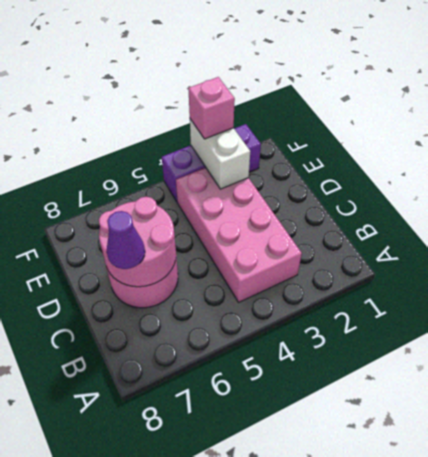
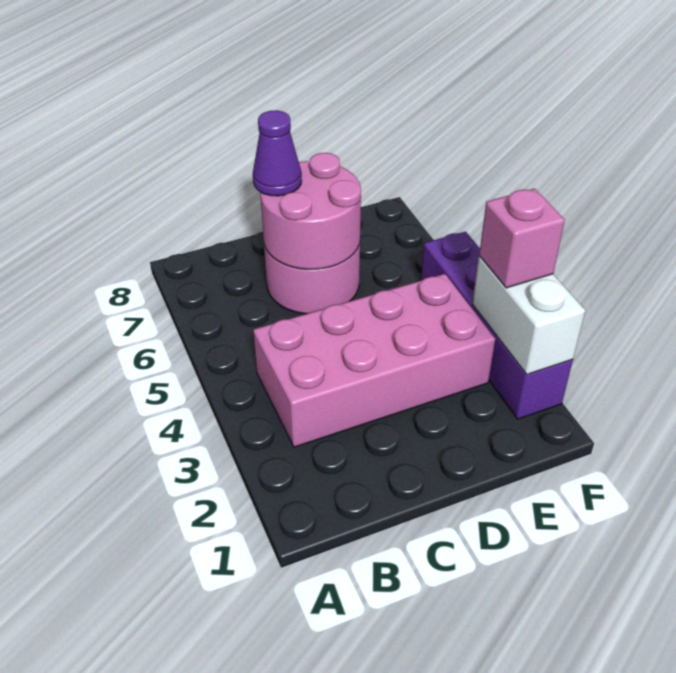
white 1x2 brick [190,119,250,189] -> white 1x2 brick turned to [472,256,585,374]
purple 1x3 brick [162,124,261,202] -> purple 1x4 brick [421,232,573,419]

